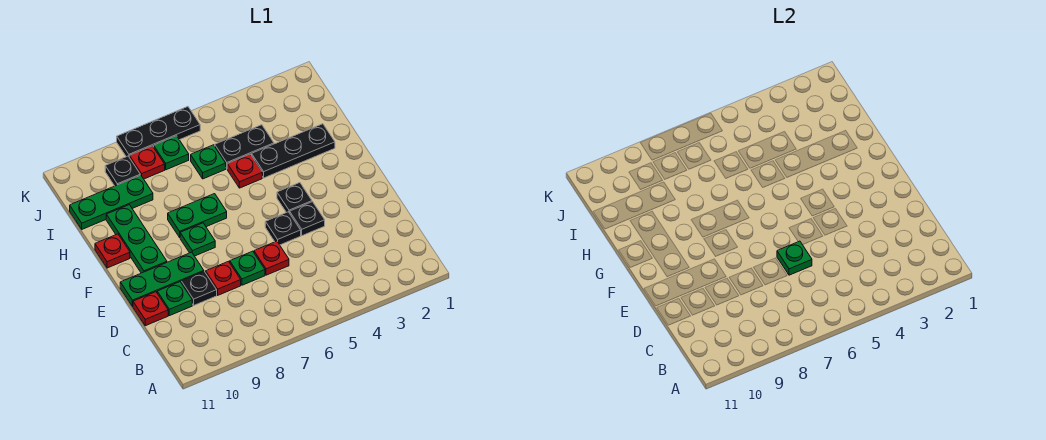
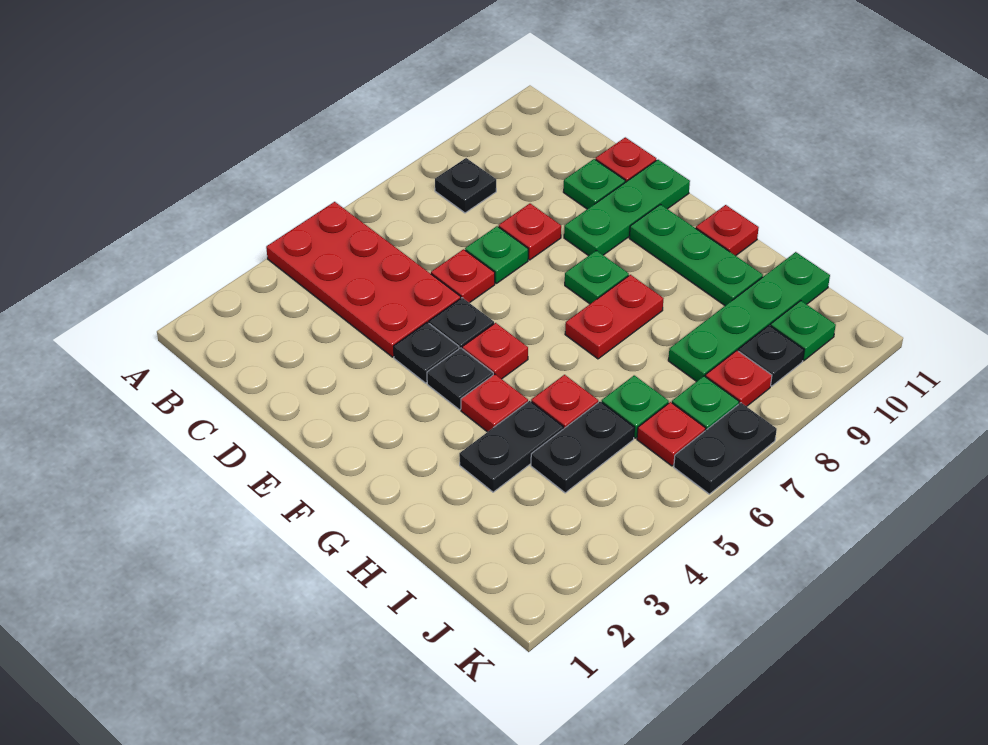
none -> red 2x4 plate [266,202,461,357]
green 1x1 plate [777,241,812,275] -> green 1x1 plate moved to [770,301,836,361]
black 1x1 plate [181,272,217,305] -> black 1x1 plate moved to [435,158,496,213]
none -> red 1x1 plate [462,323,528,379]
none -> red 1x1 plate [461,374,528,432]
green 1x2 plate [168,194,227,237] -> red 1x2 plate [565,275,664,359]
black 1x3 plate [252,124,335,178] -> black 1x2 plate [459,401,563,492]
green 1x3 plate [70,175,153,229] -> green 1x4 plate [668,252,830,381]
none -> red 1x1 plate [637,402,706,466]
black 1x3 plate [117,107,200,157] -> black 1x2 plate [674,403,777,494]

